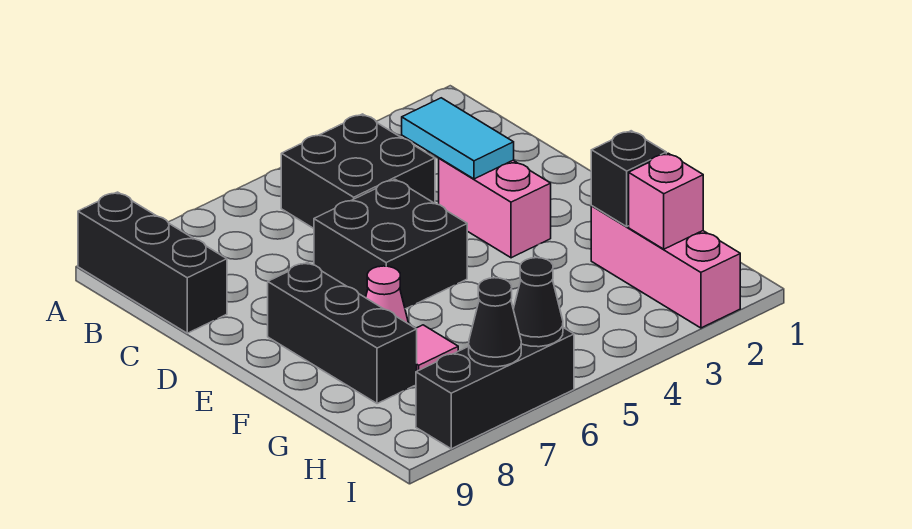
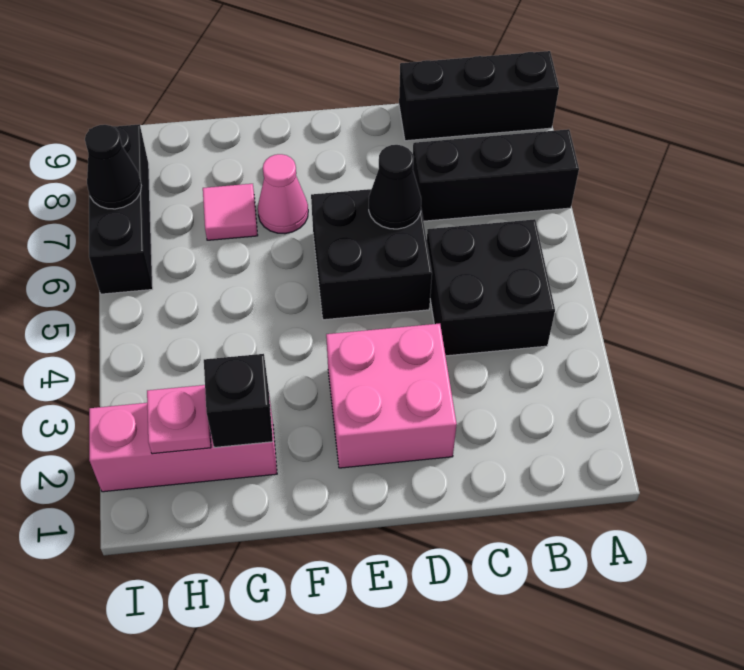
cyan 1x2 tile [402,98,514,179] -> none
pink 1x2 brick [439,158,551,258] -> pink 2x2 brick [326,324,457,468]
black 1x3 brick [268,262,417,404] -> black 1x3 brick moved to [413,129,579,221]
pink 1x1 brick [629,153,703,249] -> pink 1x1 plate [147,385,211,454]
black 1x1 cone [513,258,563,347] -> black 1x1 cone moved to [369,145,421,229]

